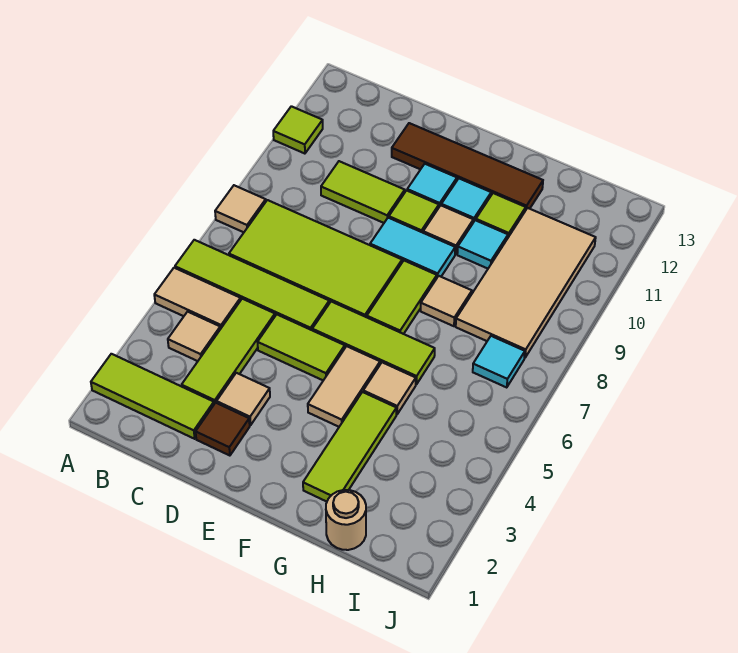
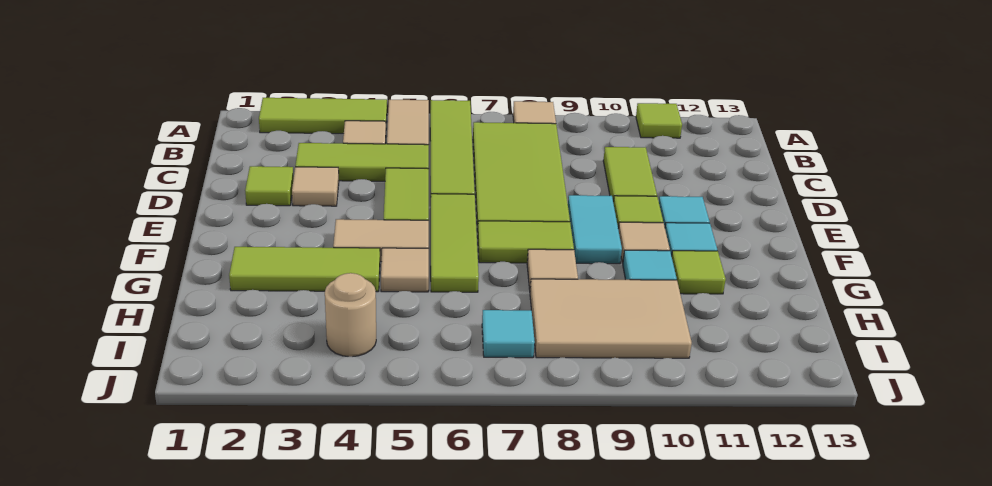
lime 1x3 tile [91,354,214,439] -> lime 1x3 tile turned to [259,98,387,134]
brown 1x1 tile [196,403,250,456] -> lime 1x1 tile [245,166,294,206]
brown 1x4 tile [392,123,543,209] -> none
tan 1x1 round brick [326,490,366,550] -> tan 1x1 round brick moved to [325,273,376,357]
tan 2x4 tile [456,208,596,358] -> tan 2x3 tile [530,279,692,358]

